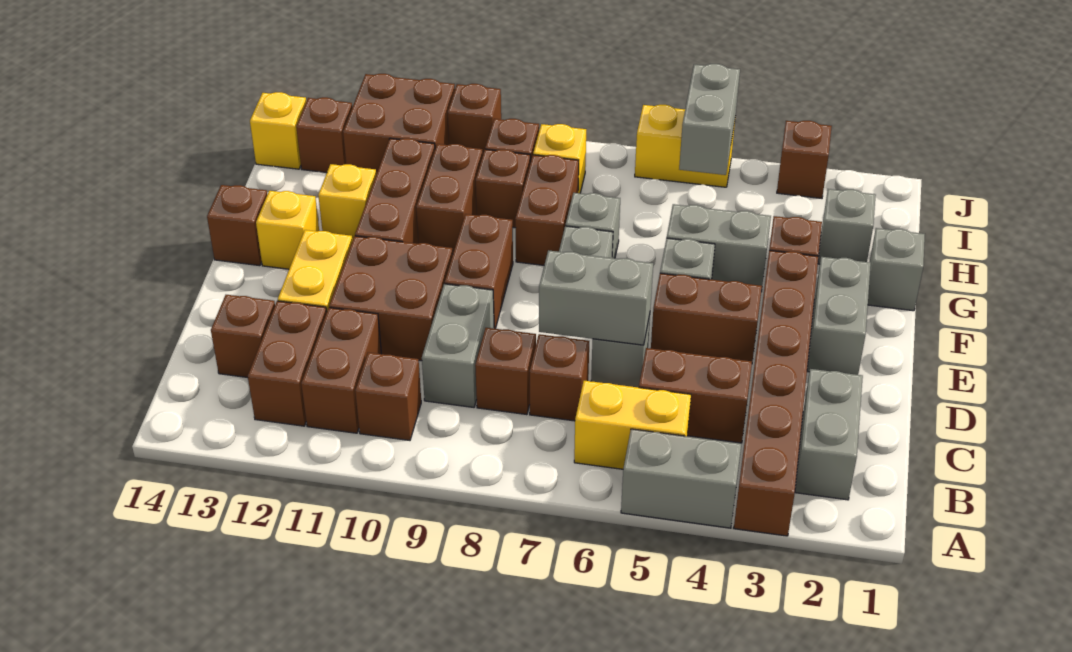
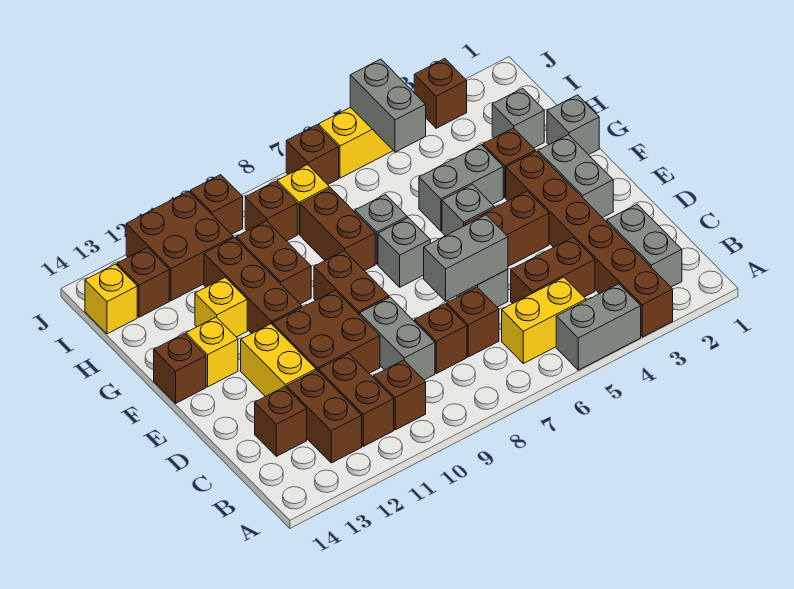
brown 1x1 brick [476,149,531,228] -> brown 1x1 brick moved to [286,125,339,185]

